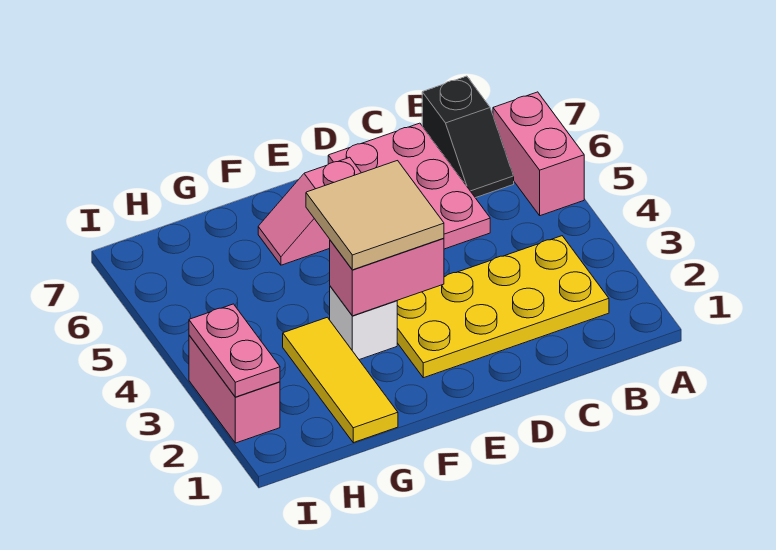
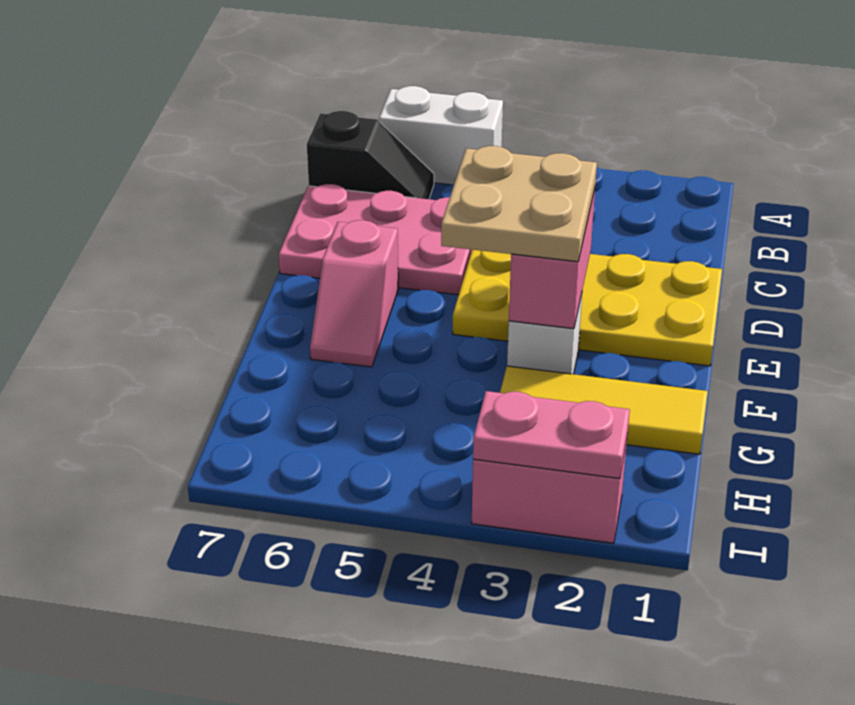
pink 1x2 brick [493,92,584,216] -> white 1x2 brick [379,86,503,185]
yellow 2x4 plate [397,236,609,378] -> yellow 2x4 plate turned to [453,250,722,366]
tan 2x2 tile [306,161,444,270] -> tan 2x2 plate [441,146,597,262]

